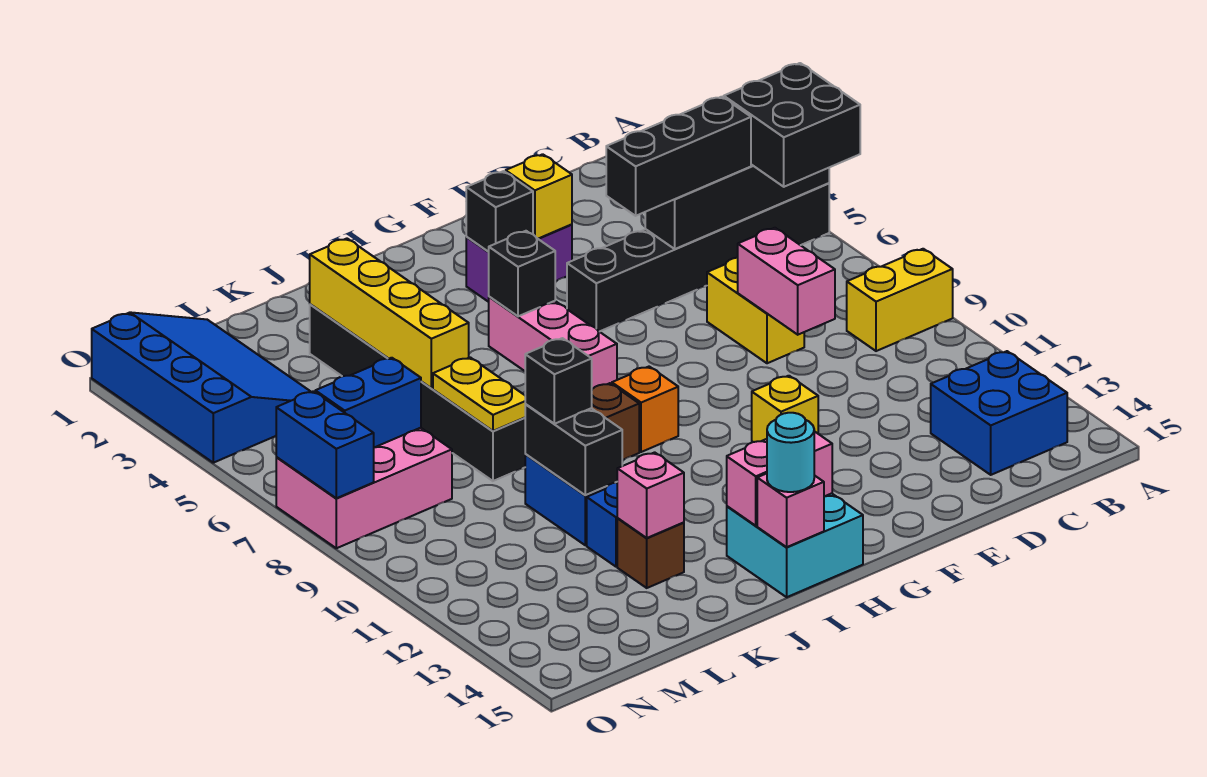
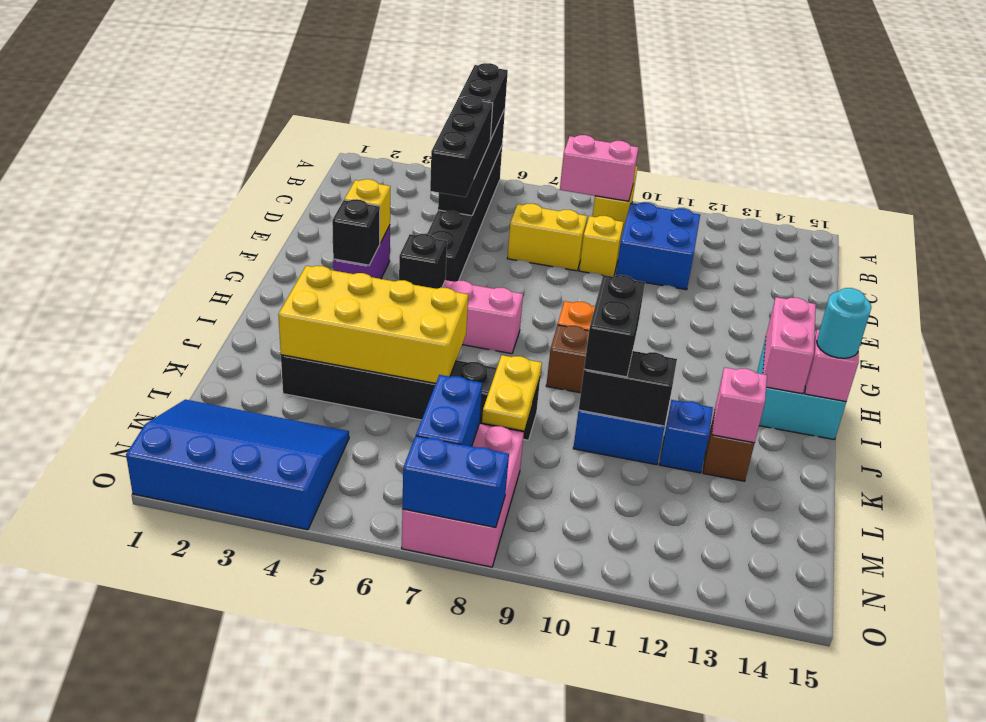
black 2x2 brick [724,63,860,187] -> black 1x2 brick [459,63,508,140]
blue 2x2 brick [931,351,1067,475] -> blue 2x2 brick moved to [616,202,700,290]
pink 1x2 brick [738,228,835,335] -> pink 1x2 brick moved to [560,135,639,201]
yellow 1x1 brick [752,376,818,442] -> yellow 1x1 brick moved to [579,216,624,277]
yellow 1x4 brick [310,239,469,388] -> yellow 2x4 brick [278,266,468,383]
yellow 1x2 plate [433,357,525,431] -> yellow 1x2 plate turned to [482,355,542,430]
black 1x1 brick [525,338,592,424] -> black 1x2 brick [584,275,645,377]

